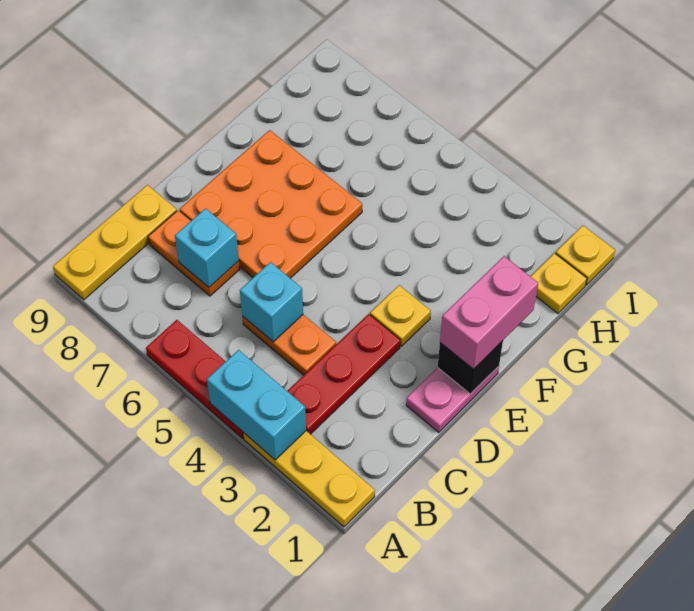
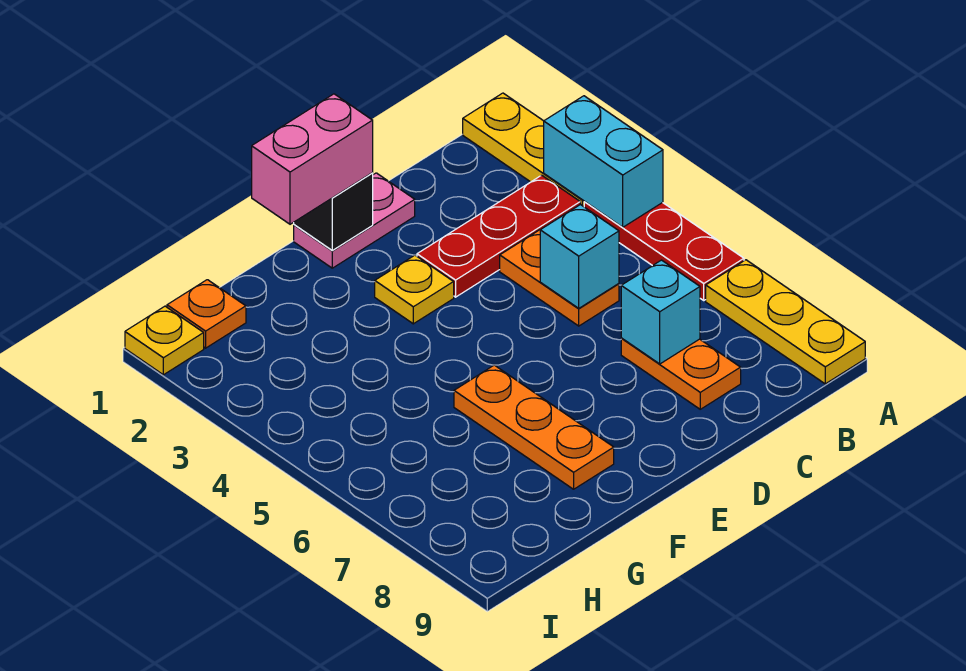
yellow 1x3 plate [53,185,177,300] -> yellow 1x3 plate turned to [706,260,865,384]
orange 3x3 plate [180,130,362,278] -> orange 1x3 plate [454,365,614,489]
yellow 1x1 plate [531,253,587,313] -> orange 1x1 plate [167,280,246,348]

